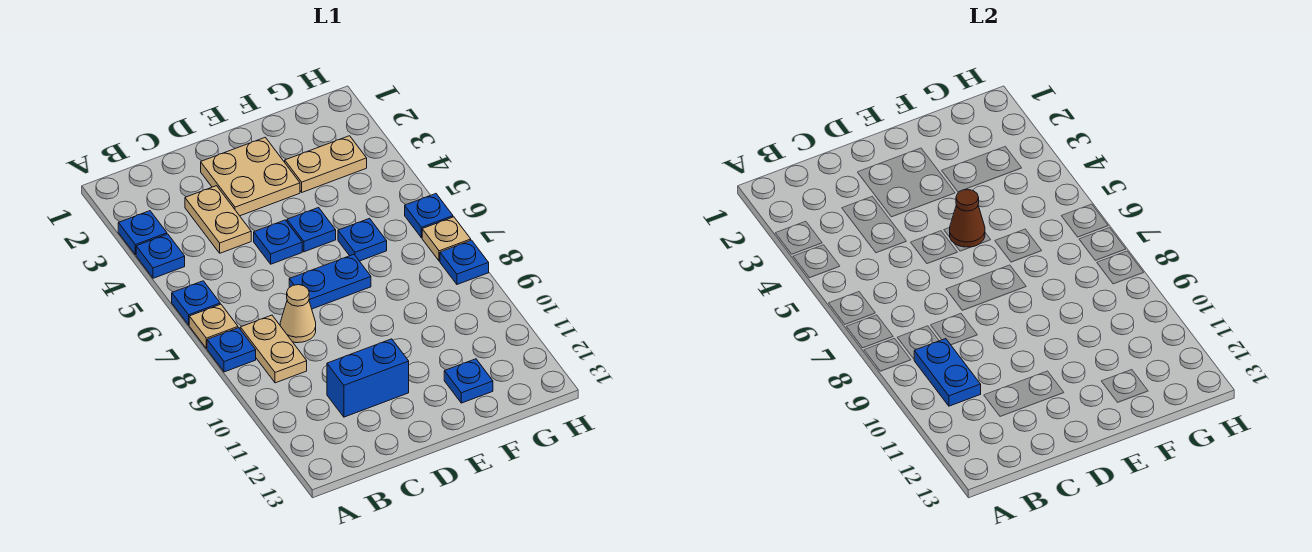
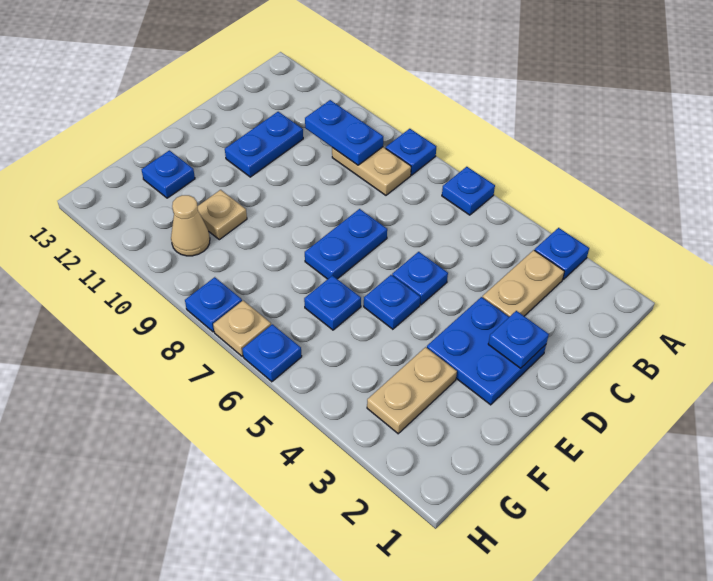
blue 1x1 plate [136,234,185,278] -> blue 1x1 plate moved to [488,311,549,368]
tan 1x1 plate [189,304,238,349] -> tan 1x1 plate moved to [198,190,247,240]
tan 1x2 plate [185,186,251,253] -> tan 1x2 plate turned to [482,250,564,317]
tan 1x1 cone [280,285,316,343] -> tan 1x1 cone moved to [171,195,210,256]
blue 1x2 brick [327,339,409,417] -> blue 1x2 plate [225,112,303,177]
tan 2x2 plate [201,137,300,216] -> blue 2x2 plate [427,297,546,405]
brown 1x1 cone [950,189,985,247] -> none

